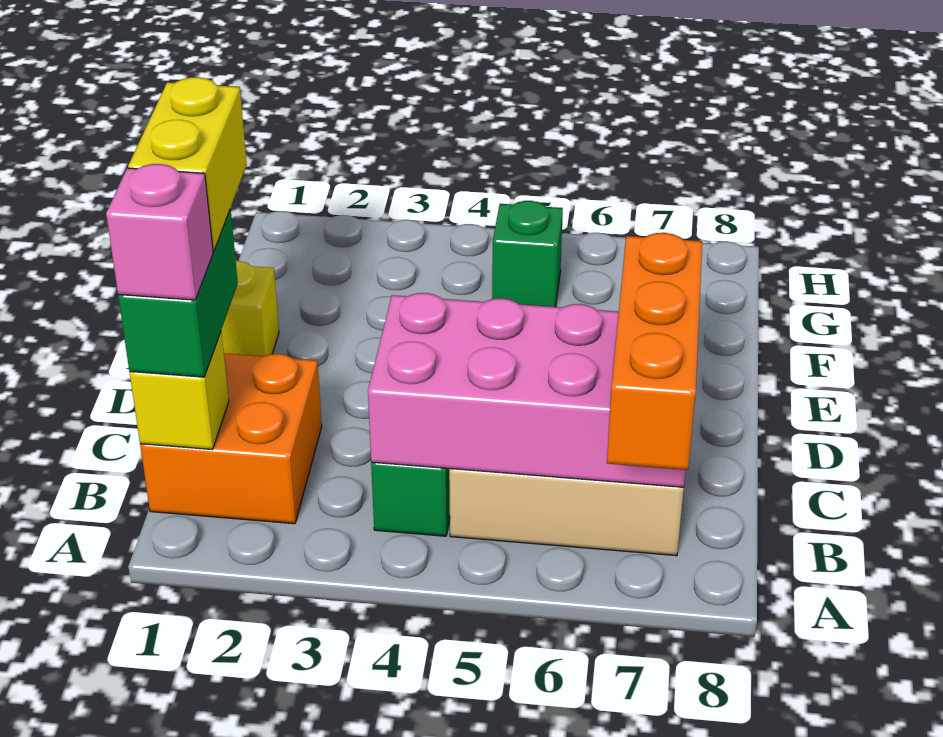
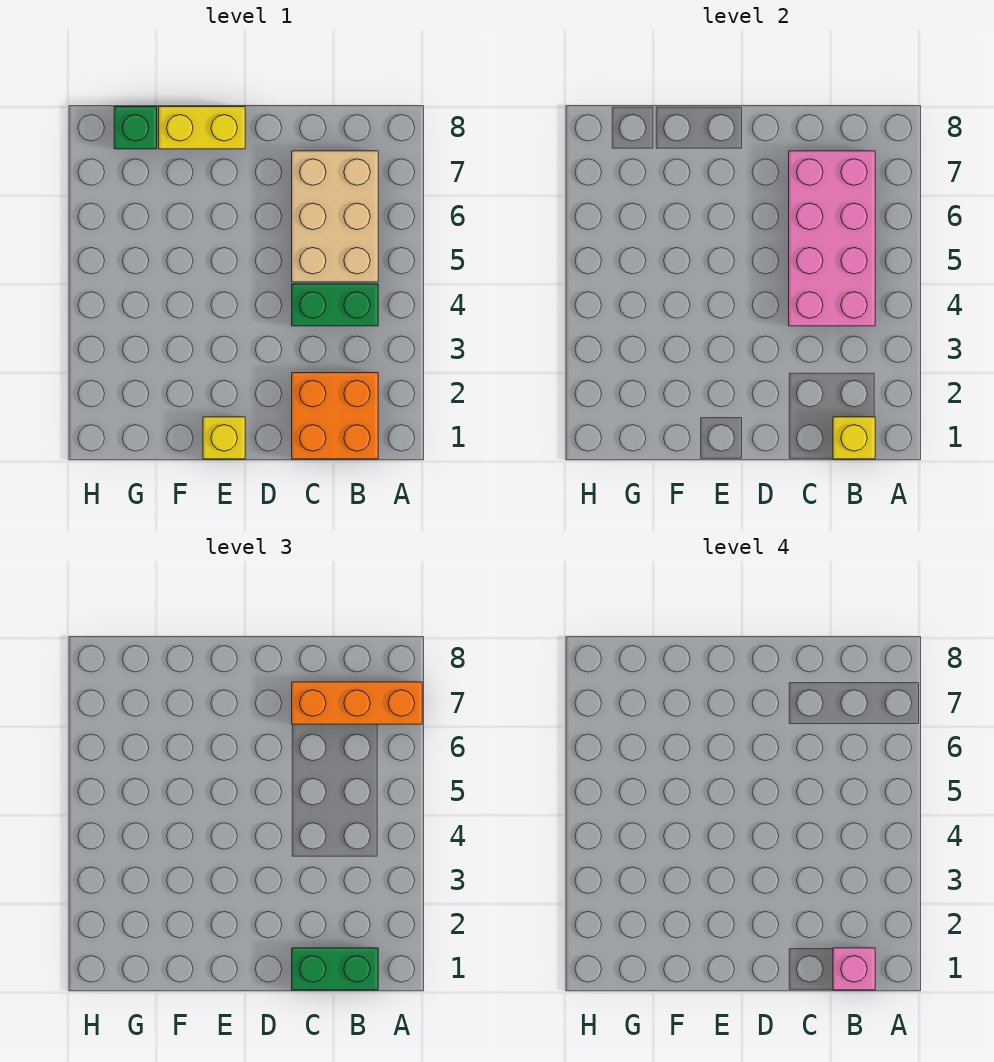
yellow 1x2 brick [128,77,247,251] -> yellow 1x2 brick moved to [159,107,245,149]
green 1x1 brick [492,201,563,307] -> green 1x1 brick moved to [114,107,157,149]

